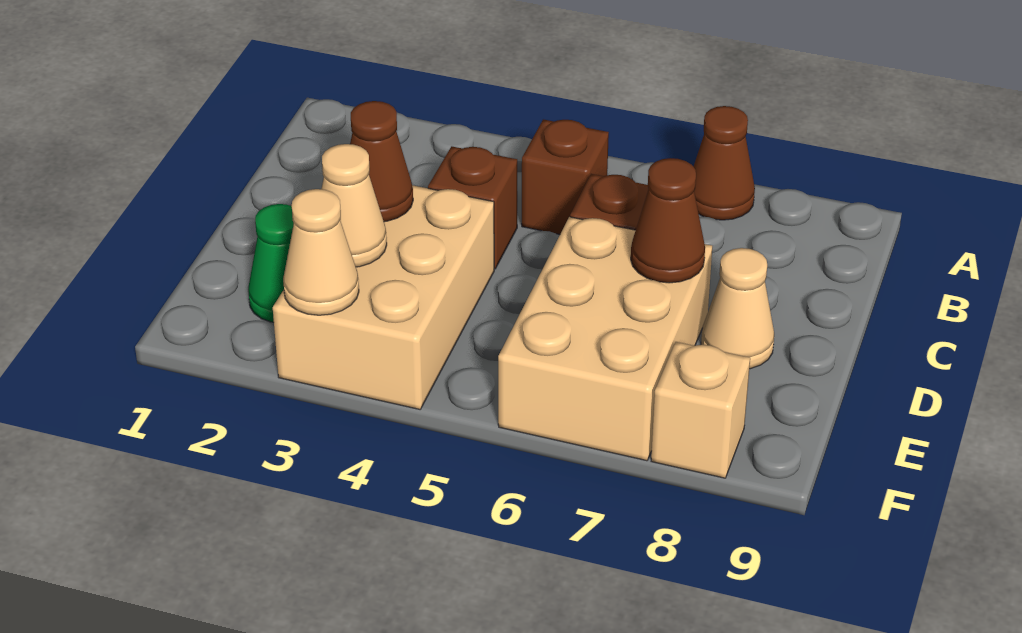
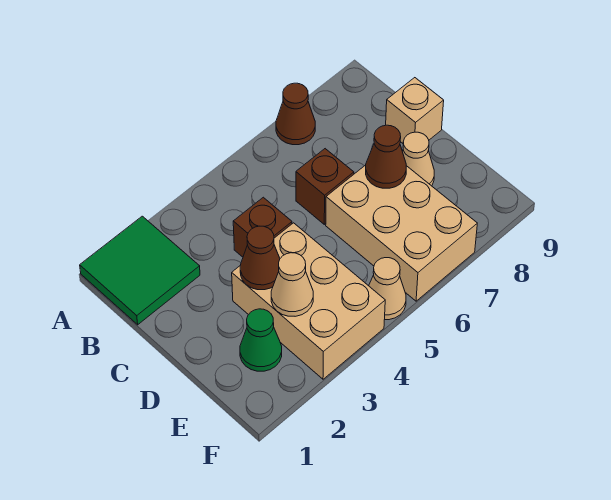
none -> green 2x2 tile [80,216,200,325]
brown 1x1 brick [522,119,609,234] -> none
tan 1x1 cone [283,189,359,315] -> tan 1x1 cone moved to [369,258,406,320]
tan 1x1 brick [651,342,750,478] -> tan 1x1 brick moved to [386,78,444,143]

